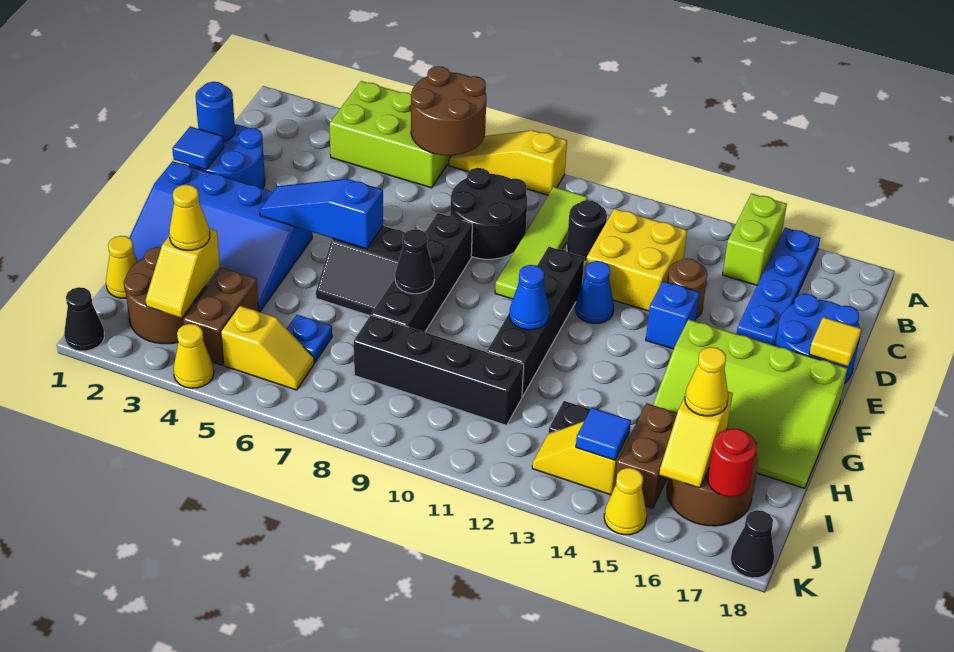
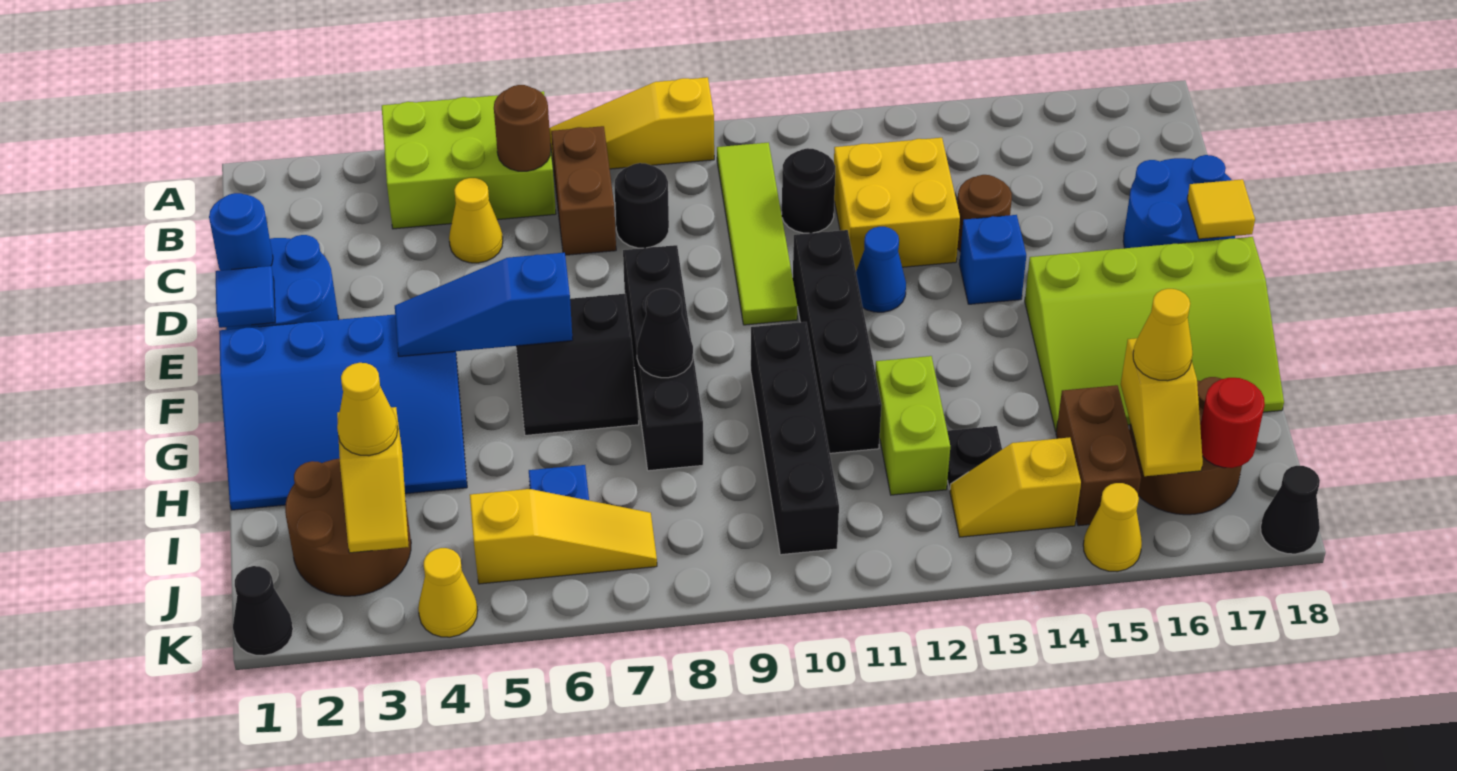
brown 2x2 round brick [411,66,486,156] -> brown 1x1 round brick [494,85,551,171]
lime 1x2 brick [723,194,787,285] -> lime 1x2 brick moved to [875,356,950,495]
blue 1x4 plate [737,228,820,346] -> none
black 2x2 round brick [450,168,527,259] -> black 1x1 round brick [615,163,669,248]
blue 1x1 cone [509,265,549,330] -> none
yellow 1x1 cone [106,236,138,298] -> yellow 1x1 cone moved to [449,178,503,263]
brown 1x2 brick [183,268,259,365] -> brown 1x2 brick moved to [551,126,616,255]
black 1x4 brick [354,315,524,425] -> black 1x4 brick turned to [751,322,839,555]
yellow 1x2 slope [221,306,314,390] -> yellow 1x3 slope [470,489,657,584]
blue 1x1 tile [576,408,631,460] -> none

